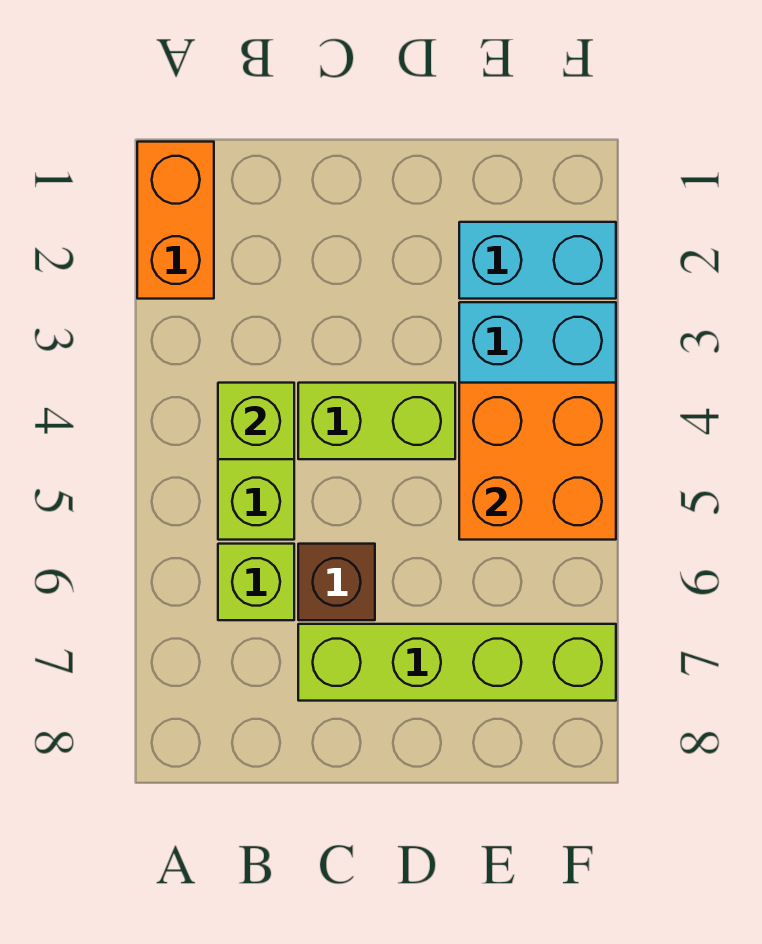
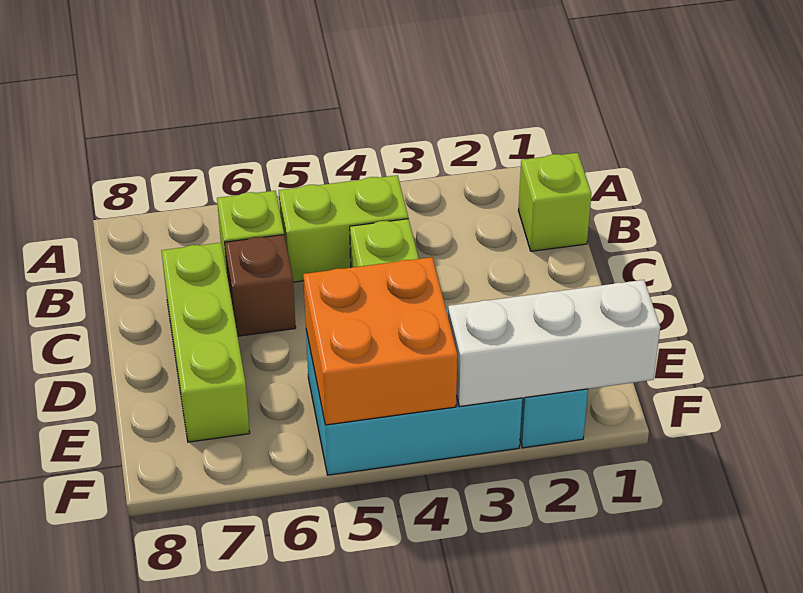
orange 1x2 brick [137,142,214,299] -> none
lime 1x1 brick [218,383,294,459] -> lime 1x1 brick moved to [518,153,591,251]
lime 1x4 brick [298,624,616,701] -> lime 1x3 brick [161,243,250,442]
none -> white 1x3 brick [448,280,660,406]

